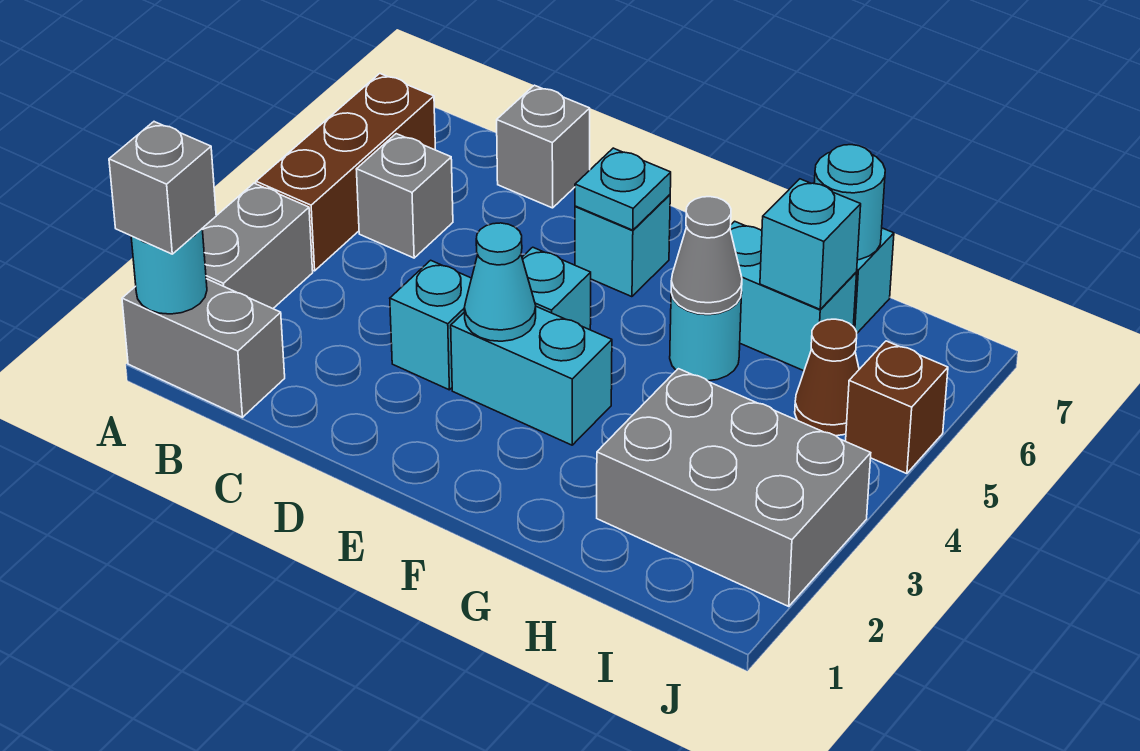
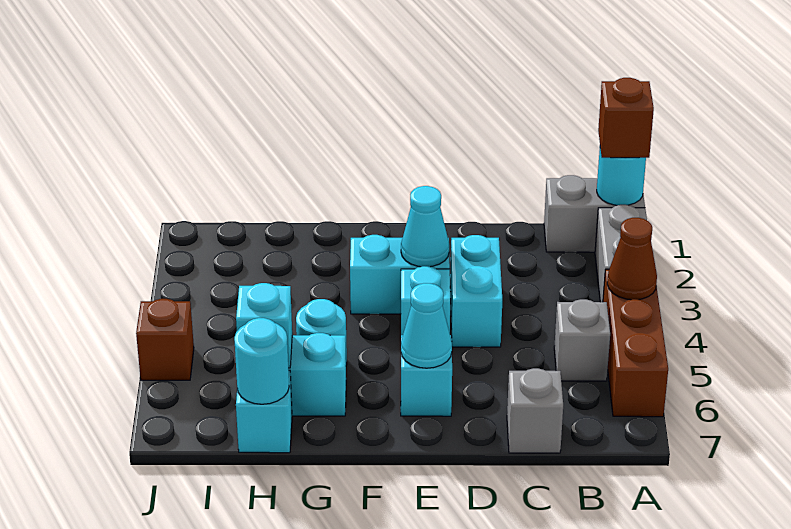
grey 1x1 brick [109,122,216,254] -> brown 1x1 brick [598,78,654,158]
cyan 1x1 brick [390,260,472,390] -> cyan 1x2 brick [450,235,502,347]
cyan 1x1 plate [575,148,671,230] -> cyan 1x1 cone [401,283,452,368]
grey 1x1 cone [671,197,742,314] -> none
grey 2x3 brick [597,369,871,606] -> none
brown 1x1 cone [795,319,859,436] -> brown 1x1 cone moved to [607,218,657,300]

